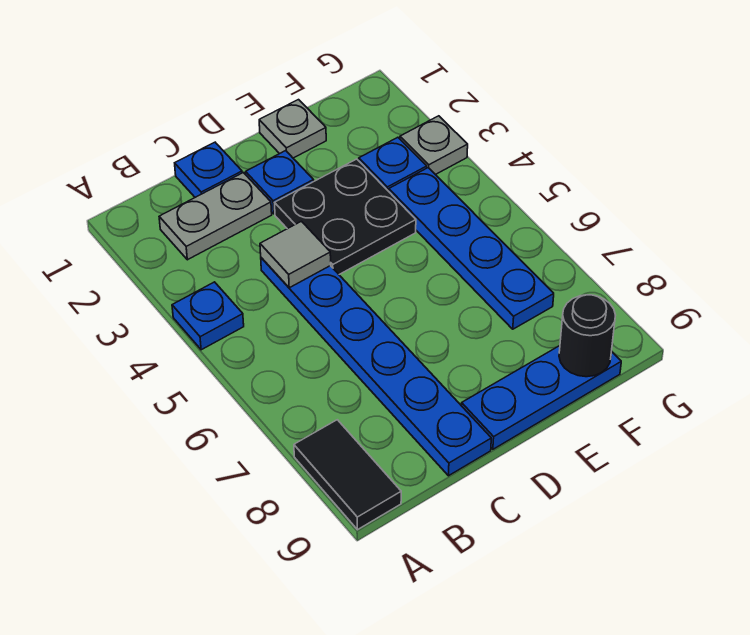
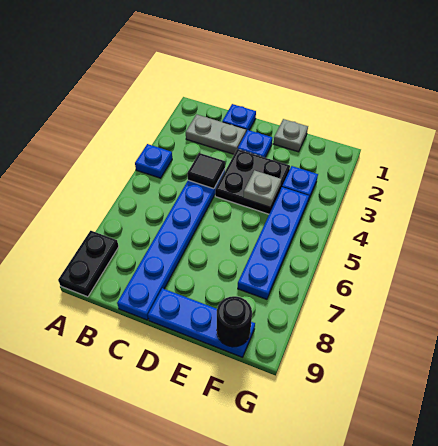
black 1x2 tile [294,420,401,530] -> black 1x2 plate [58,231,119,297]
grey 1x1 tile [260,221,331,288] -> black 1x1 tile [187,153,225,189]
grey 1x1 plate [400,116,468,175] -> grey 1x1 plate moved to [243,170,281,207]

